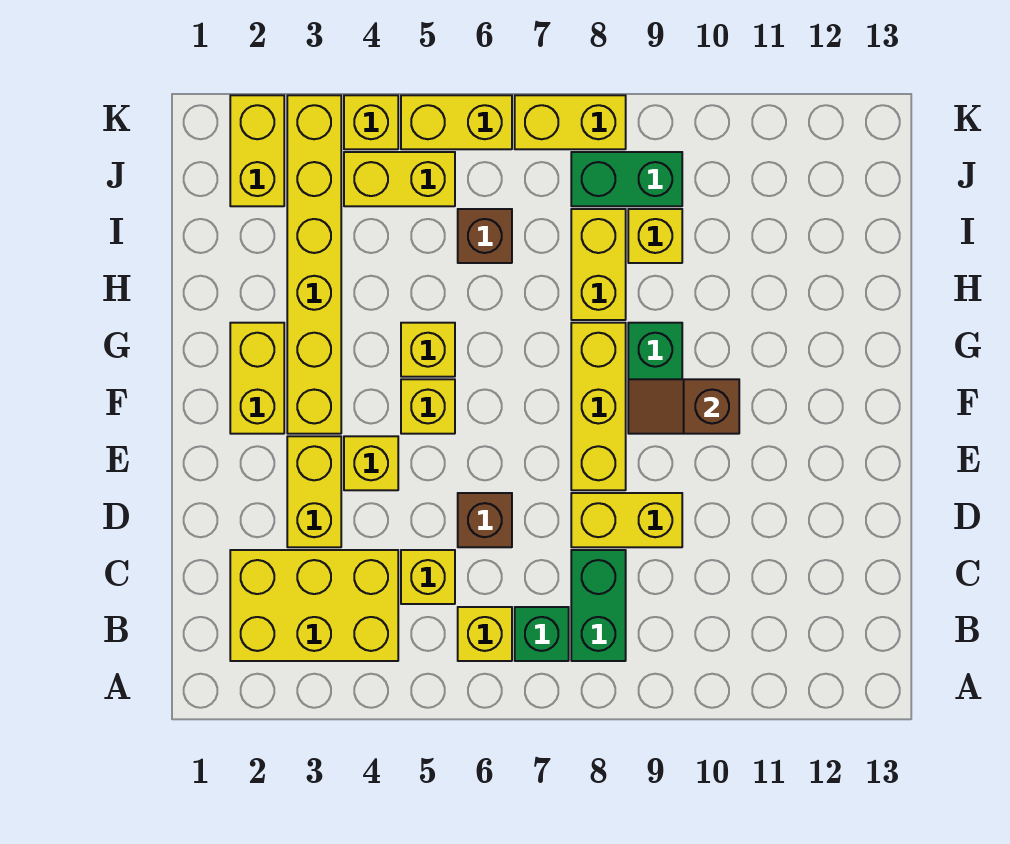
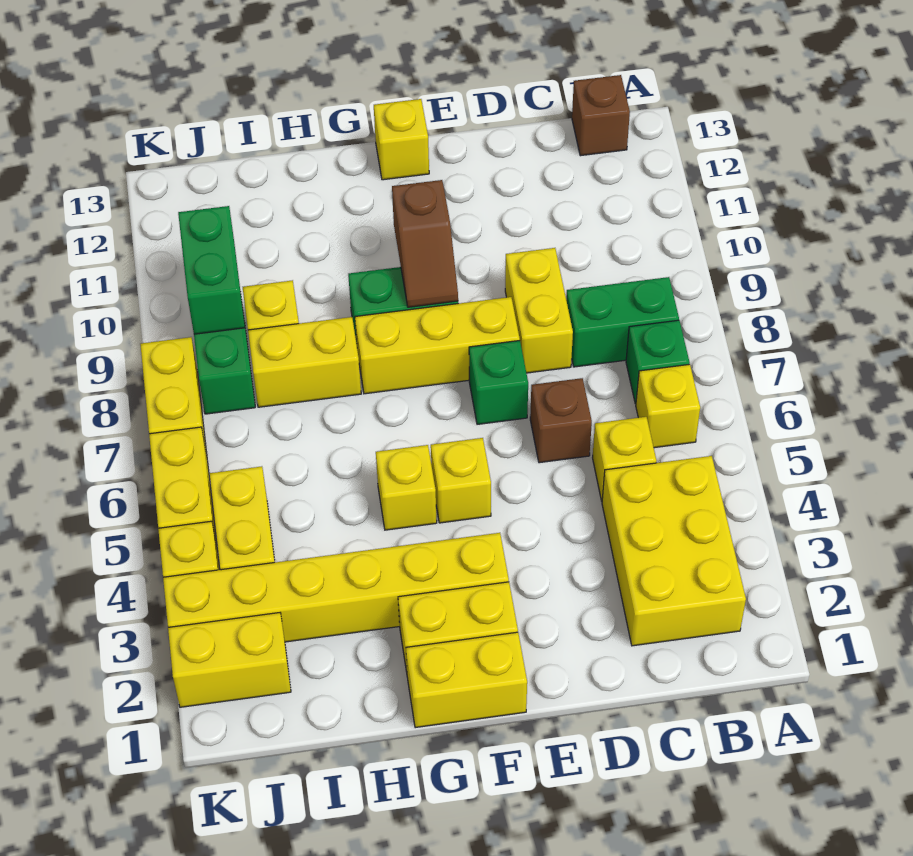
yellow 1x2 brick [287,436,341,547] -> yellow 1x2 brick moved to [406,632,527,728]
yellow 1x1 brick [344,436,398,490] -> yellow 1x1 brick moved to [374,99,429,180]
none -> green 1x1 brick [469,341,528,424]
brown 1x1 brick [458,209,512,263] -> brown 1x1 brick moved to [572,75,630,156]
none -> green 1x2 brick [178,206,245,334]

